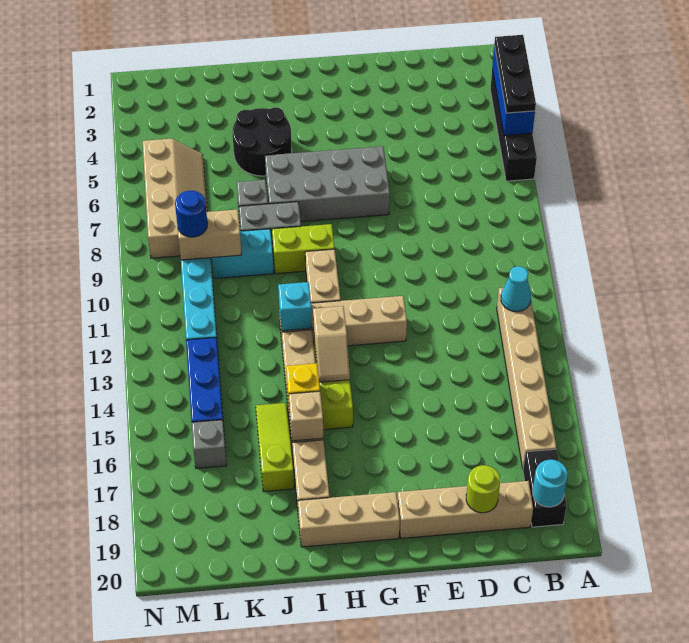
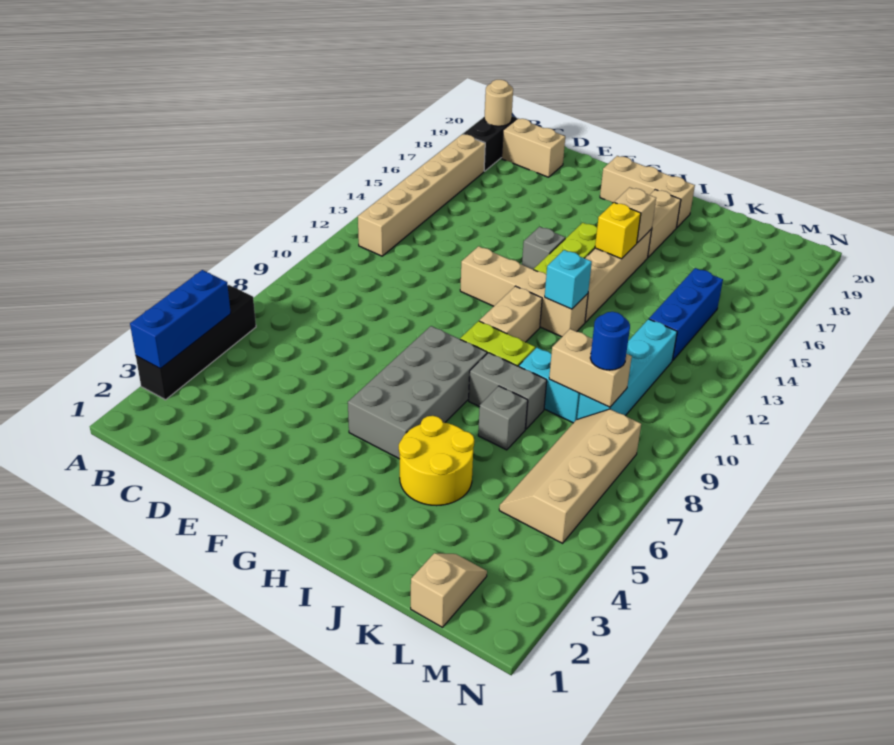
black 1x3 plate [494,35,536,113] -> none
cyan 1x1 cone [501,266,531,312] -> none
cyan 1x1 round brick [533,460,568,507] -> tan 1x1 round brick [484,80,513,126]
tan 1x4 brick [397,481,533,538] -> tan 1x2 brick [502,118,565,177]
lime 1x1 round brick [466,465,500,513] -> none
grey 2x4 brick [265,146,390,222] -> grey 2x4 brick turned to [348,326,487,459]
tan 1x2 slope [313,306,350,382] -> tan 1x2 slope moved to [411,553,487,627]
black 2x2 round brick [233,107,292,176] -> yellow 2x2 round brick [399,416,474,506]
lime 1x3 slope [256,403,294,492] -> none
grey 1x1 brick [192,420,227,469] -> grey 1x1 brick moved to [522,227,565,270]

